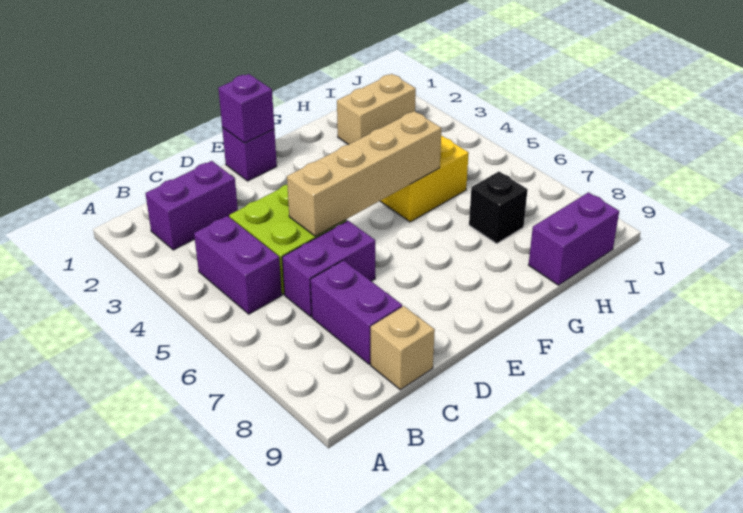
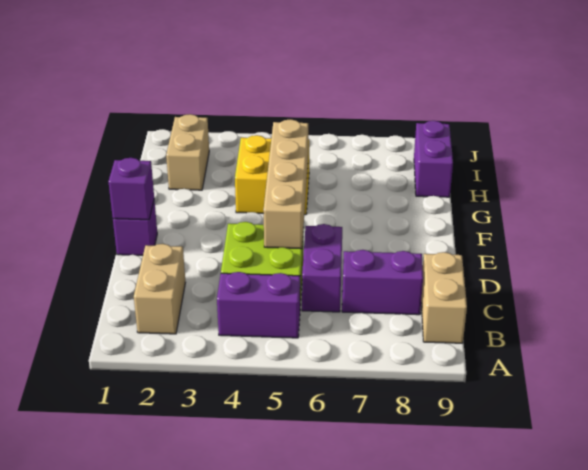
purple 1x2 brick [145,161,238,250] -> tan 1x2 brick [134,244,185,334]
tan 1x1 brick [371,306,435,390] -> tan 1x2 brick [421,252,467,343]
black 1x1 brick [469,172,528,244] -> none

